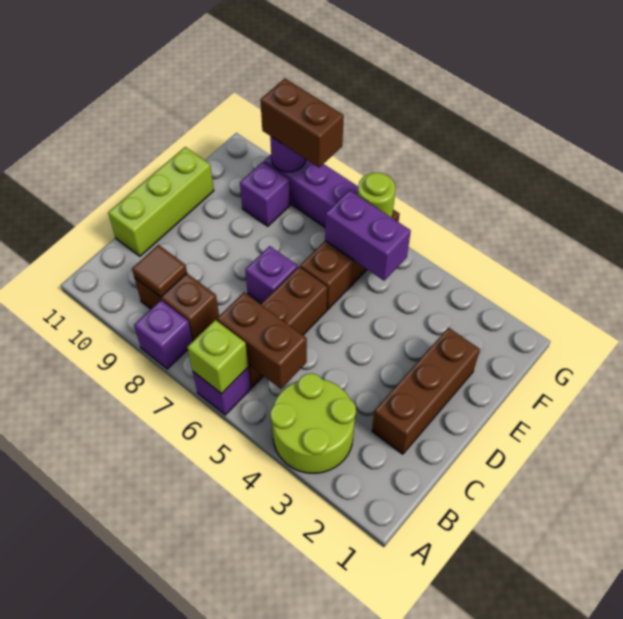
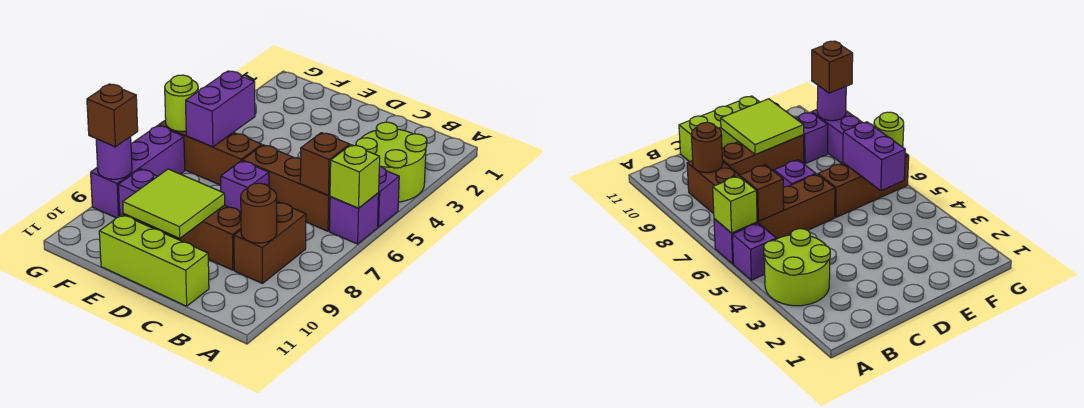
purple 1x1 brick [134,300,193,369] -> purple 1x1 brick moved to [378,166,399,227]
brown 1x2 brick [217,292,307,389] -> brown 1x1 brick [300,133,350,196]
brown 1x1 tile [132,245,187,297] -> brown 1x1 round brick [241,183,277,243]
brown 1x3 brick [372,328,480,454] -> brown 1x3 brick moved to [148,205,241,270]
none -> lime 2x2 tile [123,169,225,238]
brown 1x2 brick [260,79,344,168] -> brown 1x1 brick [87,84,138,147]

